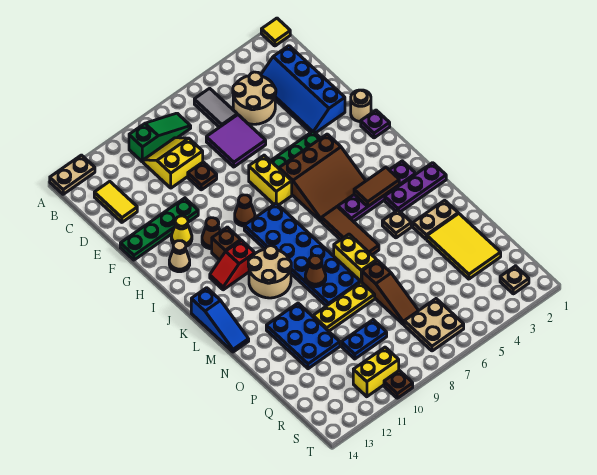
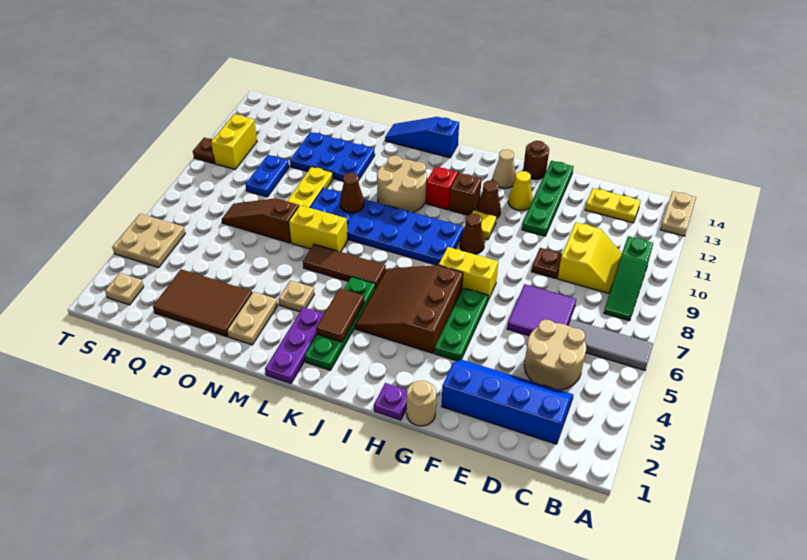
yellow 1x1 tile [261,18,290,46] -> yellow 1x1 tile moved to [472,210,496,240]
grey 1x2 tile [194,88,237,127] -> grey 1x3 tile [568,319,653,370]
yellow 1x2 tile [94,181,137,222] -> yellow 1x2 plate [585,188,641,223]
none -> brown 1x1 round brick [523,141,549,179]
purple 1x4 plate [338,161,416,222] -> green 1x4 plate [305,277,375,370]
yellow 2x3 tile [427,213,501,279] -> brown 2x3 tile [153,269,252,337]
tan 2x2 plate [404,299,464,351] -> tan 2x2 plate moved to [112,214,185,268]

